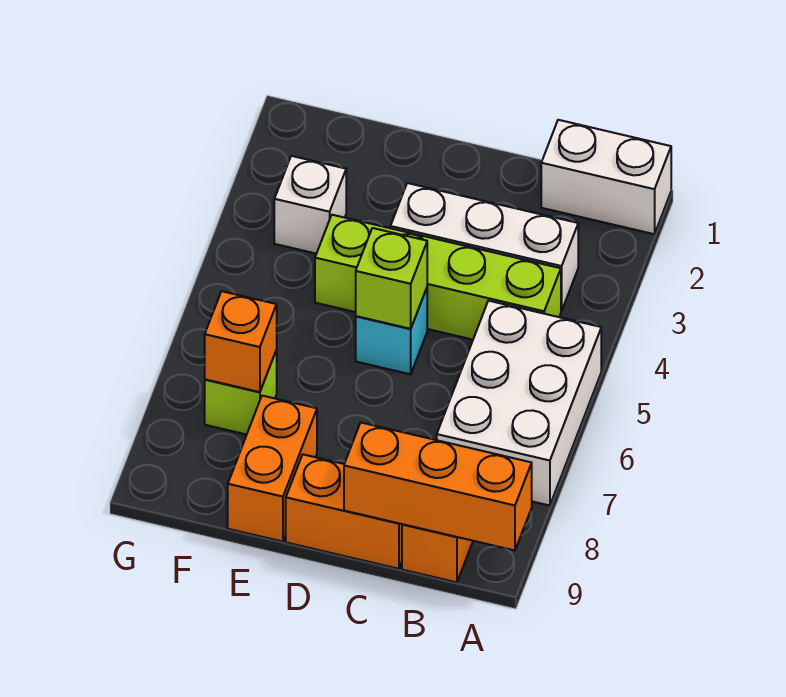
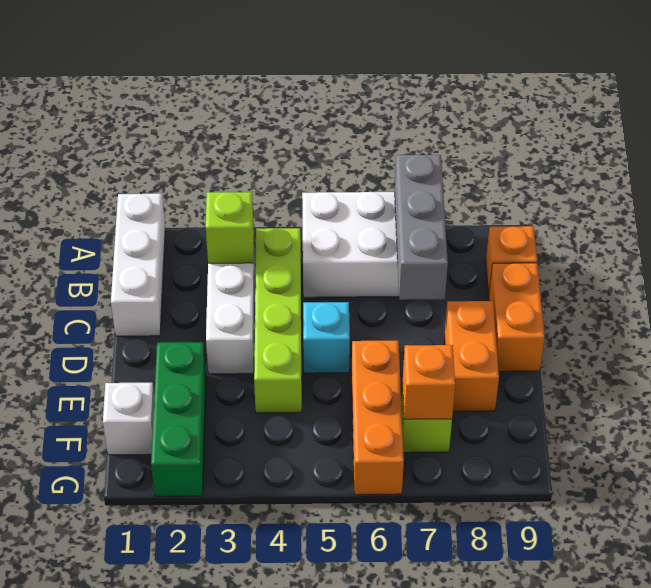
white 1x2 brick [541,120,671,234] -> white 1x3 brick [111,194,165,336]
none -> grey 1x3 brick [395,155,448,300]
orange 1x3 brick [344,423,532,550] -> orange 1x3 brick moved to [351,341,404,495]
lime 1x1 brick [356,228,427,329] -> lime 1x1 brick moved to [206,192,254,263]
none -> green 1x3 brick [151,342,206,496]
orange 1x2 brick [228,396,317,542] -> orange 1x2 brick turned to [445,301,499,411]
white 1x1 brick [274,156,346,254] -> white 1x1 brick moved to [103,383,154,455]

